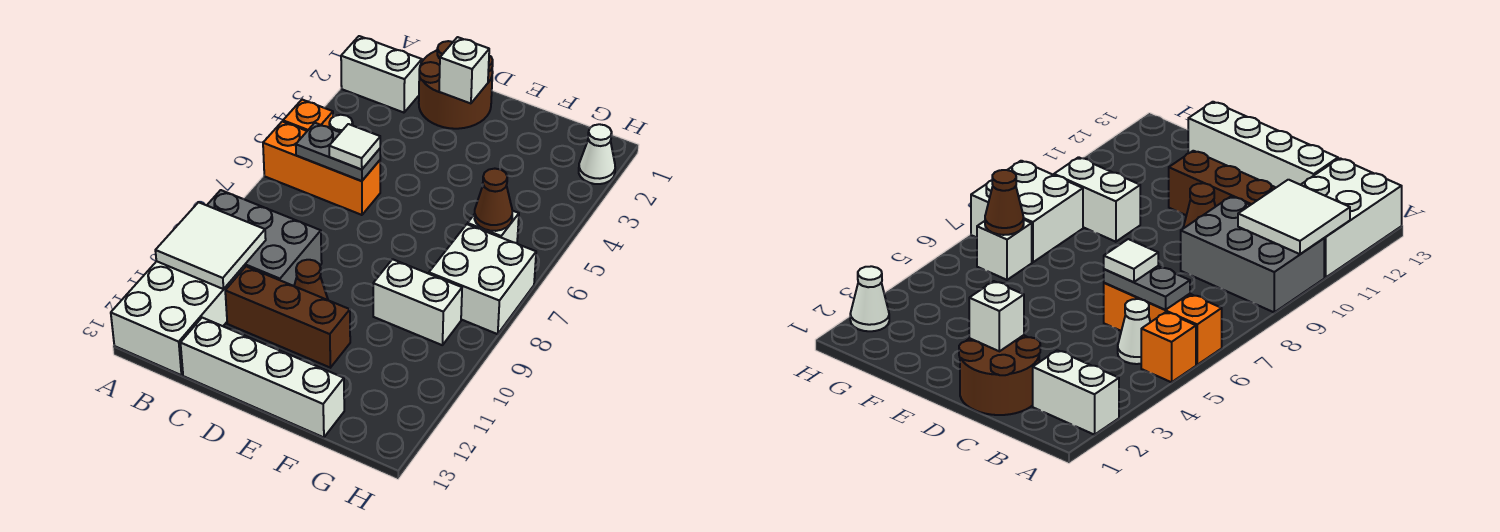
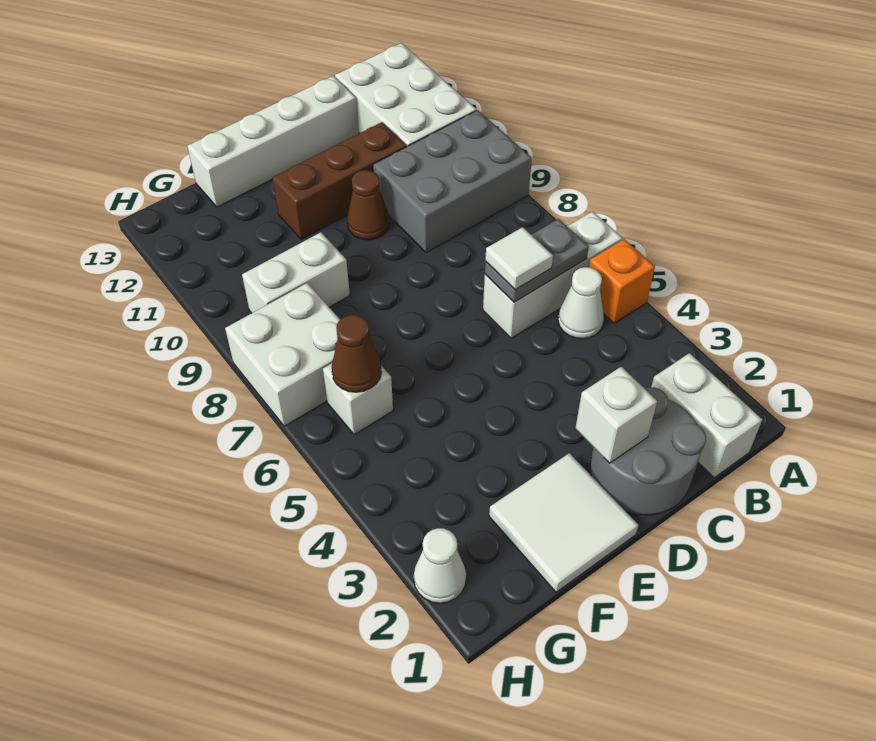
white 1x2 brick [341,36,422,113] -> white 1x2 brick turned to [651,353,762,478]
orange 1x3 brick [263,122,380,215] -> white 1x3 brick [483,211,622,338]
white 2x2 tile [155,202,266,289] -> white 2x2 tile moved to [489,453,638,592]
brown 2x2 round brick [419,41,493,129] -> grey 2x2 round brick [590,387,706,515]

